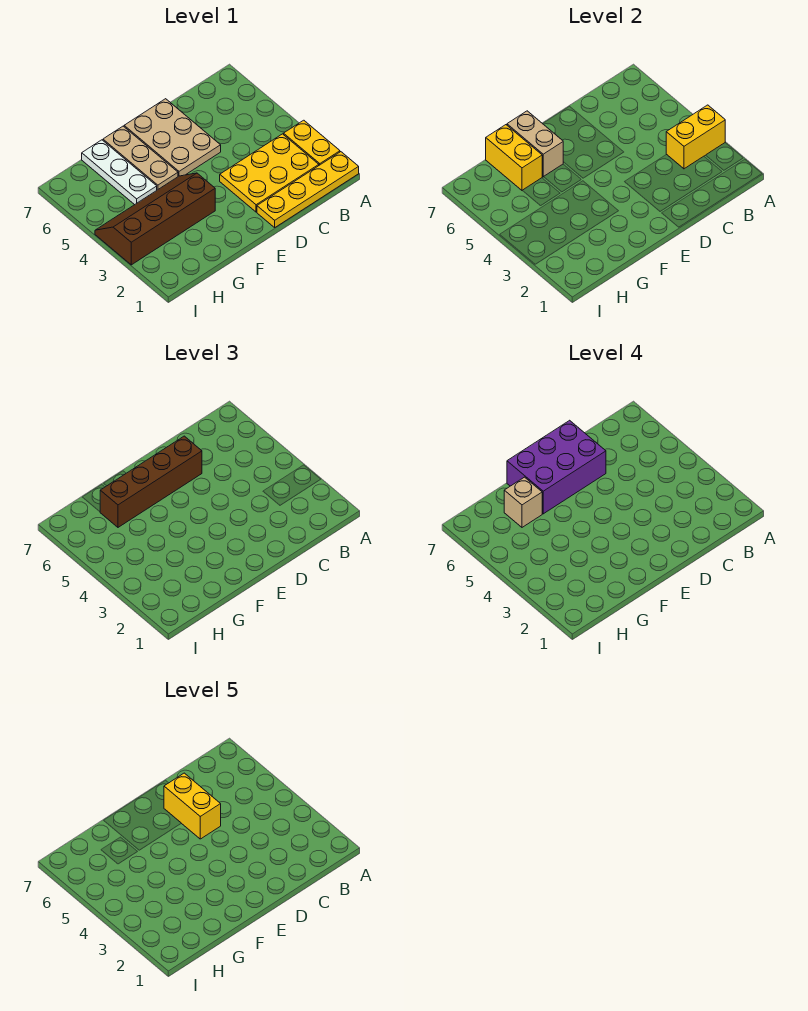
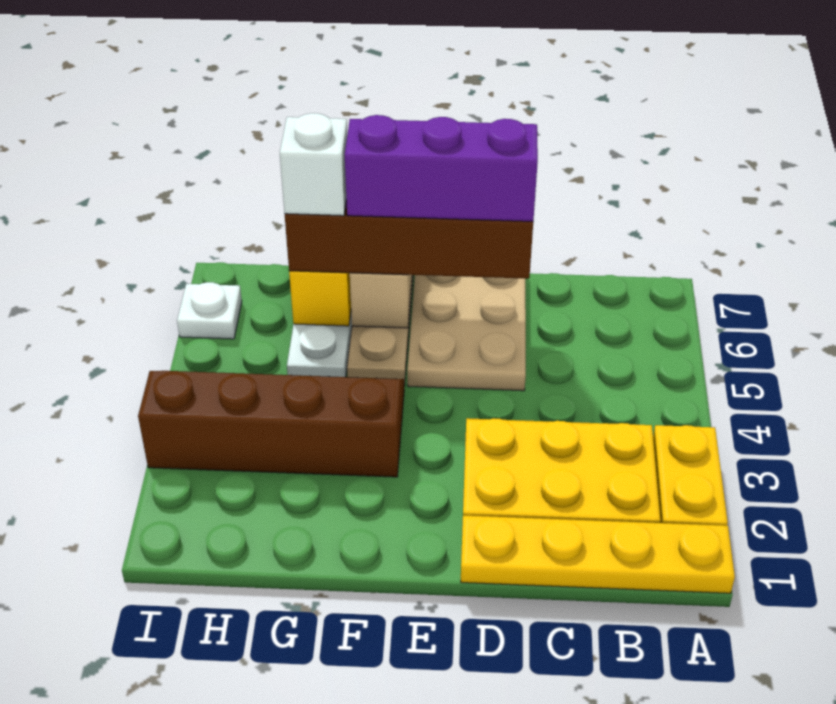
yellow 1x2 brick [666,105,725,169] -> none
yellow 1x2 brick [164,773,221,839] -> none
purple 2x3 brick [507,420,606,514] -> purple 1x3 brick [345,115,538,221]
tan 1x1 brick [504,477,542,527] -> white 1x1 brick [280,113,347,216]
none -> white 1x1 plate [177,282,242,339]

